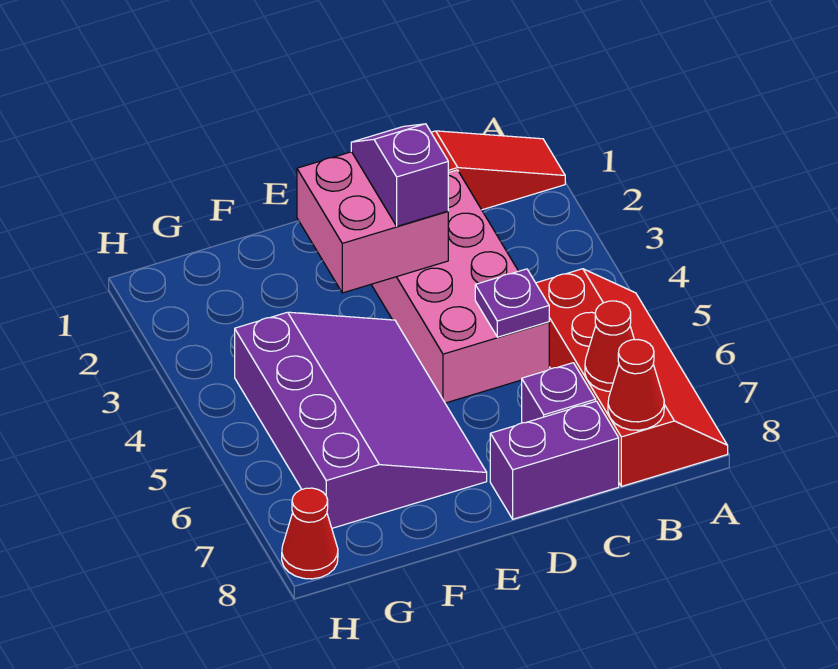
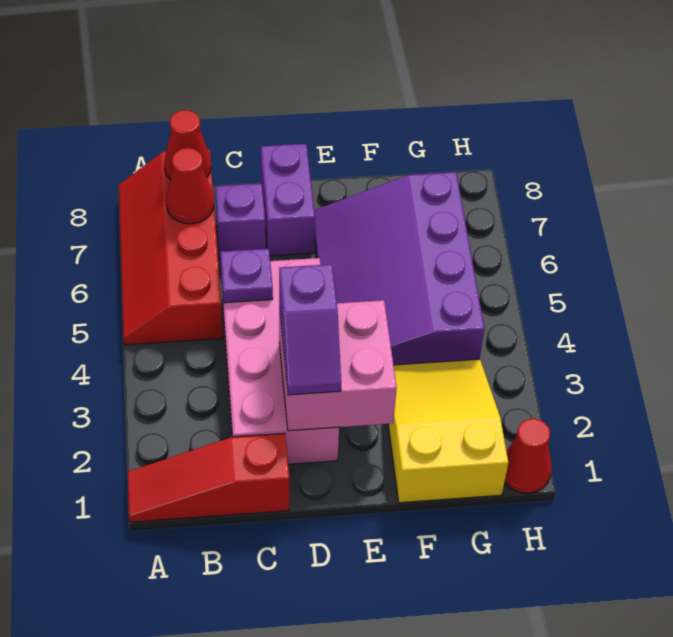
purple 1x2 brick [490,401,619,519] -> purple 1x2 brick turned to [261,144,315,256]
none -> yellow 2x3 slope [388,359,508,503]
red 1x1 cone [282,488,338,579] -> red 1x1 cone moved to [505,419,551,493]

